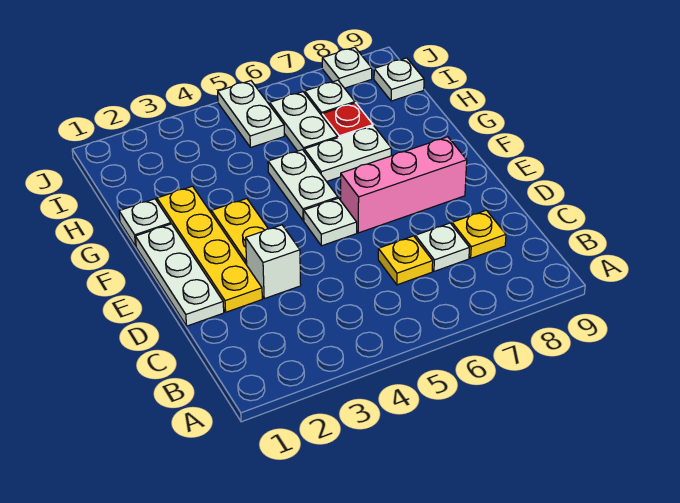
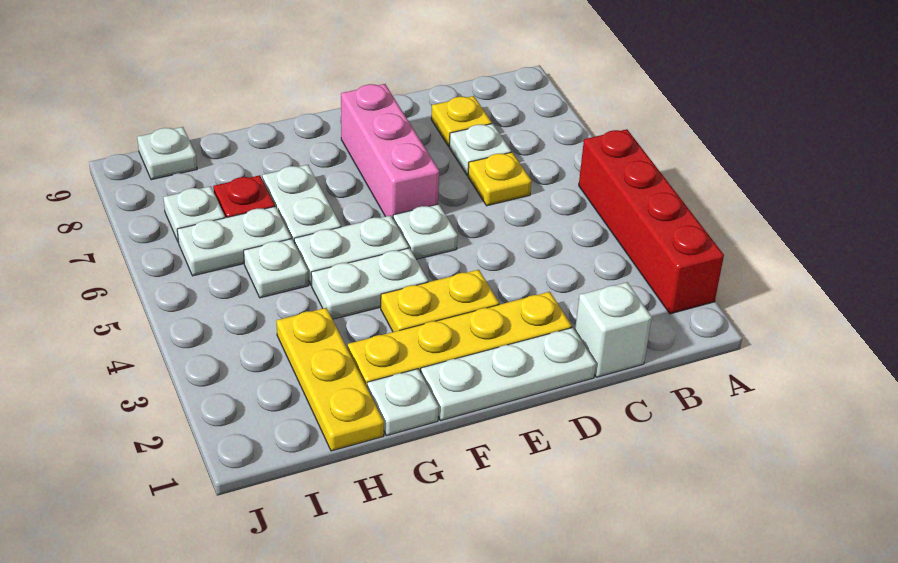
none -> red 1x4 brick [579,129,724,314]
white 1x1 brick [246,225,301,299] -> white 1x1 brick moved to [575,282,652,377]
none -> yellow 1x3 plate [277,308,384,451]
white 1x2 plate [218,81,284,148] -> white 1x2 plate moved to [311,248,428,319]
white 1x1 plate [322,47,372,88] -> white 1x1 plate moved to [244,239,309,298]

